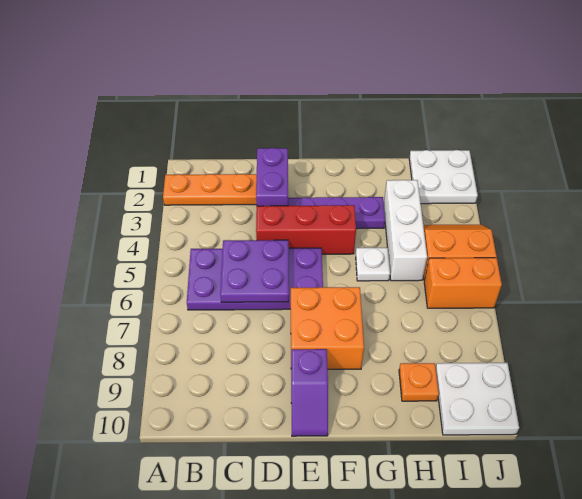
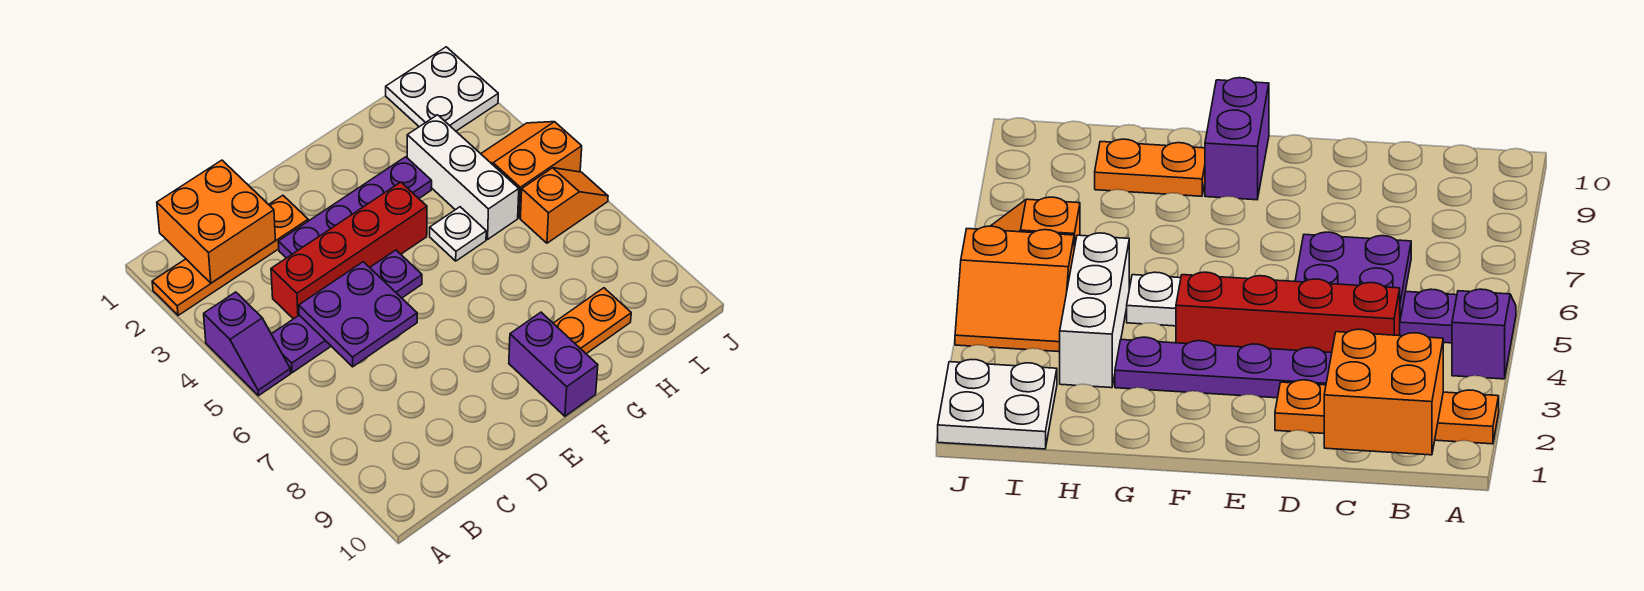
purple 2x4 plate [187,248,323,310] -> purple 1x4 plate [272,250,422,373]
purple 1x2 brick [256,148,288,206] -> purple 1x2 brick moved to [509,312,598,416]
red 1x3 brick [256,205,356,254] -> red 1x4 brick [271,182,427,319]
orange 2x2 brick [291,287,364,369] -> orange 2x2 brick moved to [157,160,275,283]
purple 1x2 slope [291,349,328,436] -> purple 1x2 slope moved to [204,292,291,396]
orange 1x1 plate [399,363,439,401] -> orange 1x2 plate [553,288,631,354]
orange 1x2 brick [424,258,502,308] -> orange 1x2 slope [521,168,608,243]
white 2x2 plate [436,363,519,435] -> none

